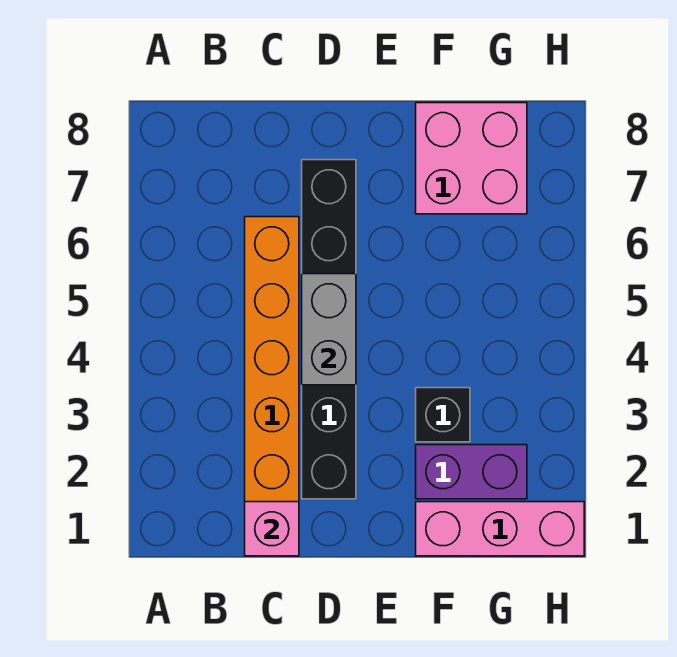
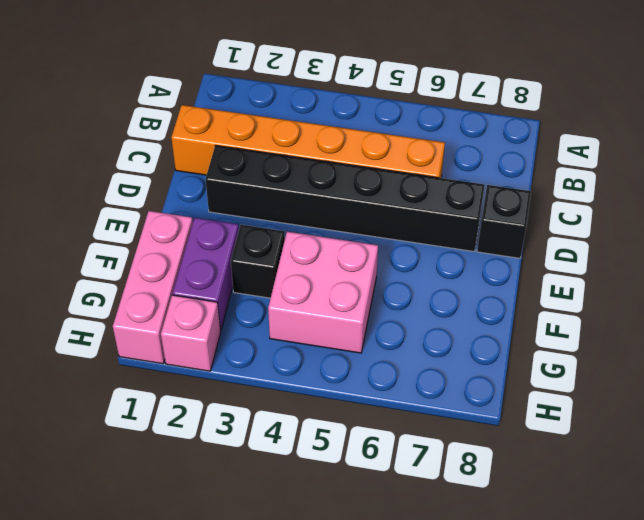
pink 1x1 brick [245,502,299,556] -> pink 1x1 brick moved to [161,295,221,371]
grey 1x2 brick [302,274,356,385] -> none
none -> black 1x1 brick [477,185,531,258]
pink 2x2 brick [416,103,527,214] -> pink 2x2 brick moved to [268,232,378,353]

